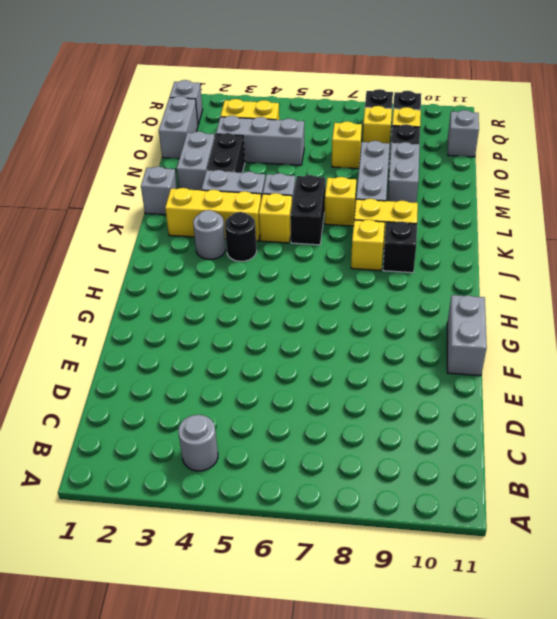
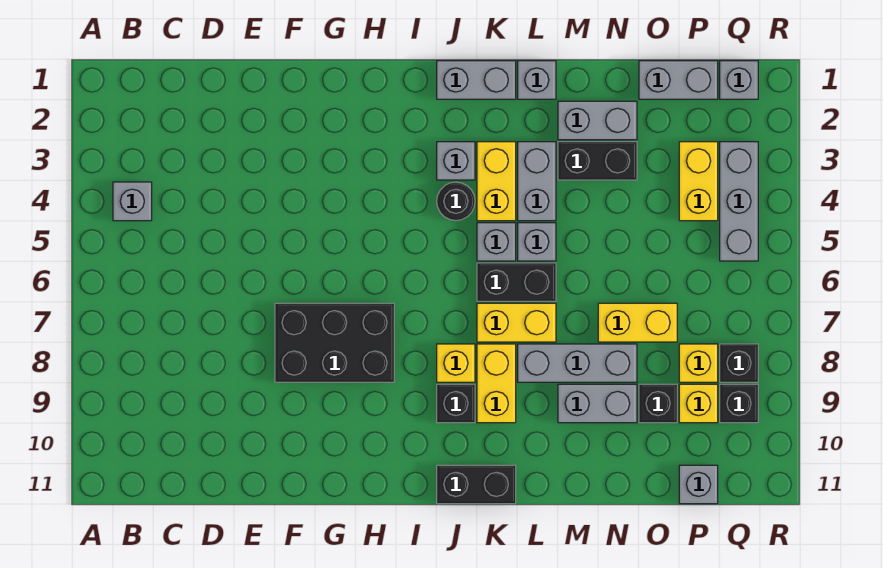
grey 1x1 round brick [178,415,218,471] -> grey 1x1 brick [113,182,152,221]
none -> black 2x3 brick [275,303,394,382]
grey 1x2 brick [447,295,487,376] -> grey 1x2 brick moved to [437,61,516,99]
grey 1x1 round brick [193,210,226,259] -> grey 1x1 brick [437,142,475,180]
none -> black 1x2 brick [437,465,516,504]
yellow 1x3 brick [165,188,261,241] -> yellow 1x2 brick [477,142,516,221]
yellow 1x1 brick [259,193,292,243] -> grey 1x1 brick [477,223,516,261]
yellow 1x1 brick [324,177,356,226] -> yellow 1x2 brick [477,303,556,342]
grey 1x3 brick [216,116,304,165] -> grey 1x3 brick moved to [720,142,758,261]
yellow 1x1 brick [332,121,362,169] -> yellow 1x2 brick [598,303,677,342]

